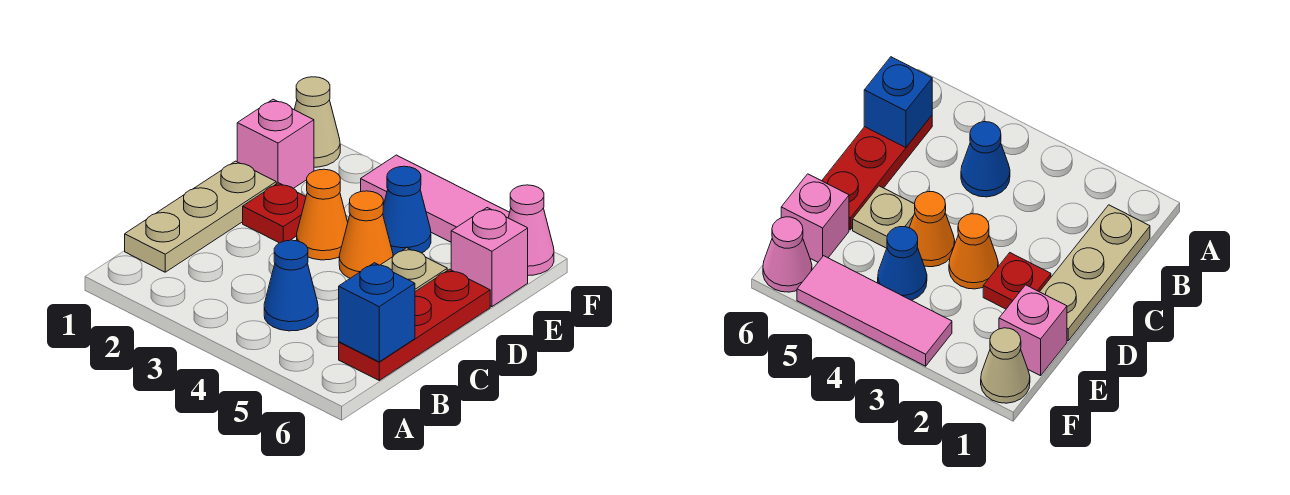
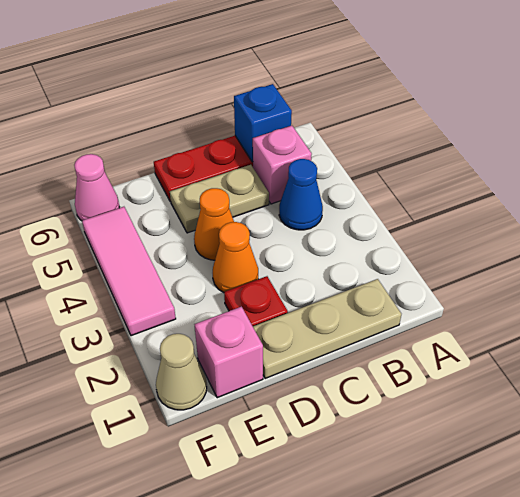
tan 1x1 plate [381,248,447,292] -> tan 1x2 plate [170,165,269,233]
blue 1x1 cone [383,166,431,256] -> none
pink 1x1 brick [451,208,528,307] -> pink 1x1 brick moved to [253,126,312,204]

